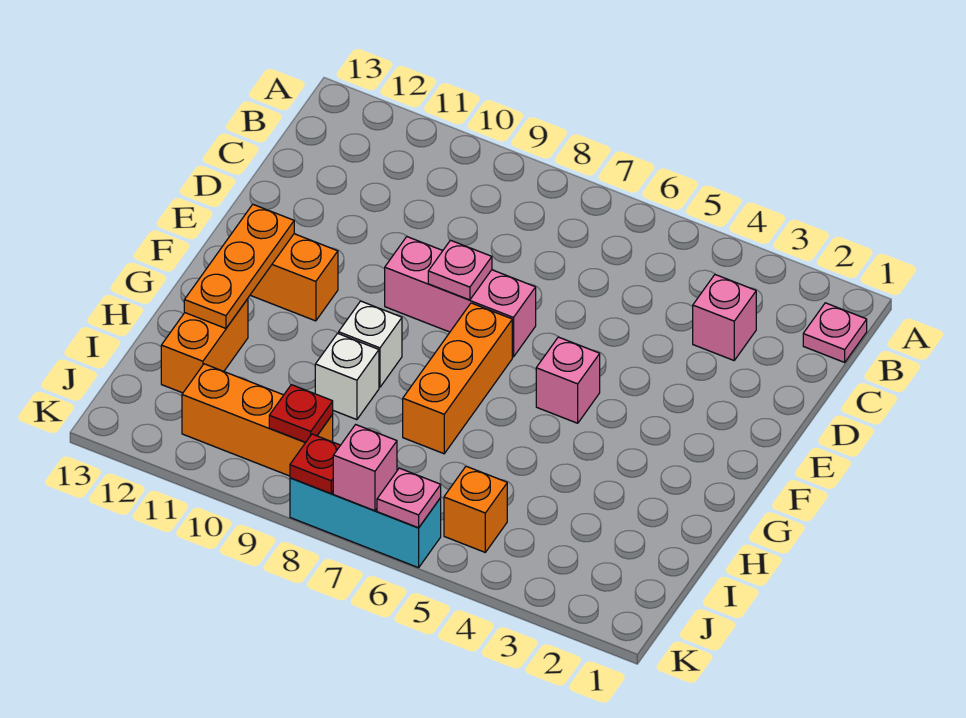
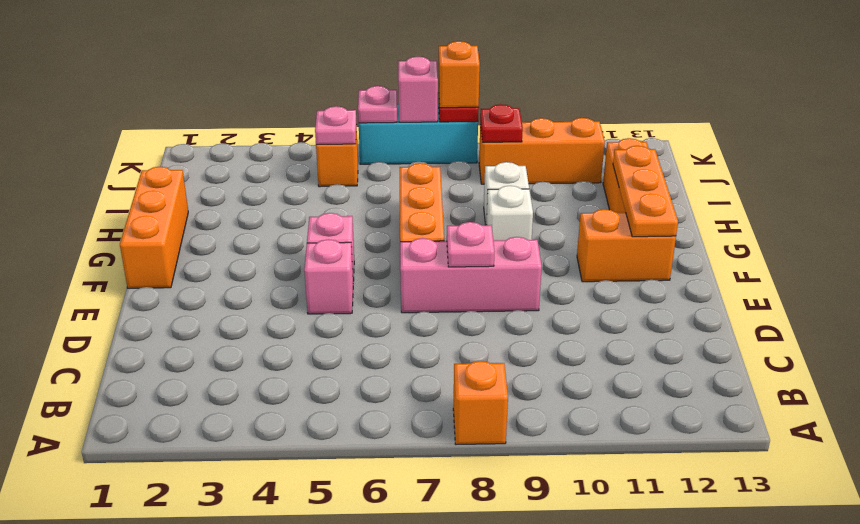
none -> orange 1x1 brick [453,361,508,445]
pink 1x1 plate [803,303,867,362] -> pink 1x1 plate moved to [315,106,357,145]
pink 1x1 brick [693,275,756,360] -> pink 1x1 brick moved to [304,239,353,314]
none -> orange 1x3 brick [120,167,188,288]
none -> orange 1x1 brick [439,41,480,108]

